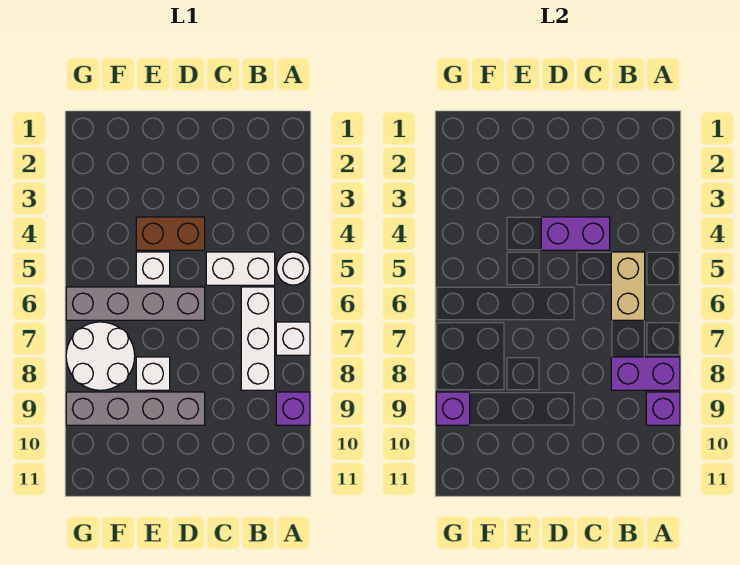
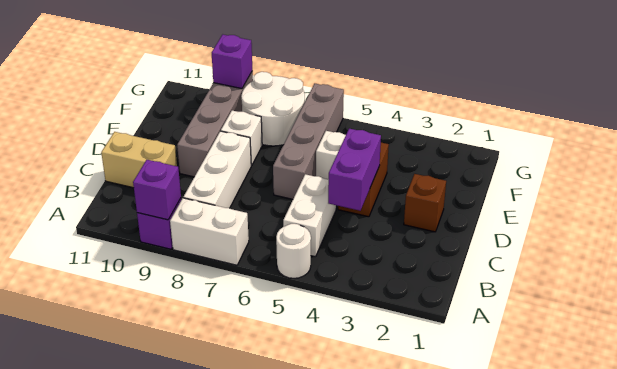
white 1x1 brick [276,322,310,355] -> white 1x2 brick [170,198,249,265]
purple 1x2 brick [611,357,680,390] -> none
tan 1x2 brick [611,252,645,320] -> tan 1x2 brick moved to [101,132,177,188]
white 1x3 brick [241,287,275,390] -> white 1x3 brick turned to [183,131,252,208]
none -> brown 1x1 brick [404,174,446,232]

